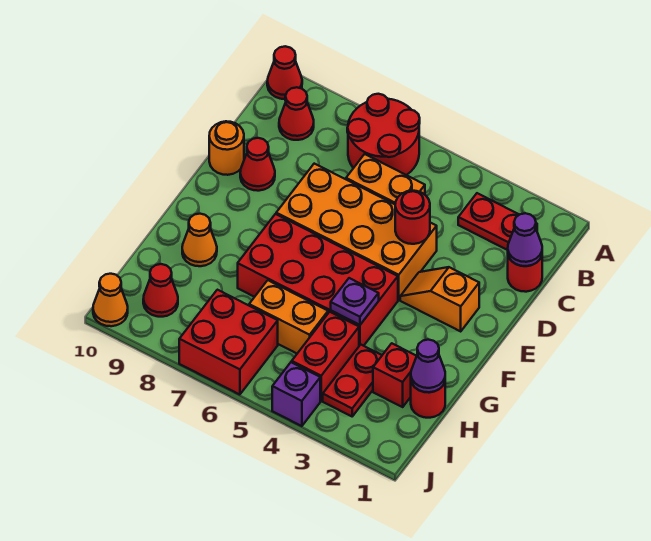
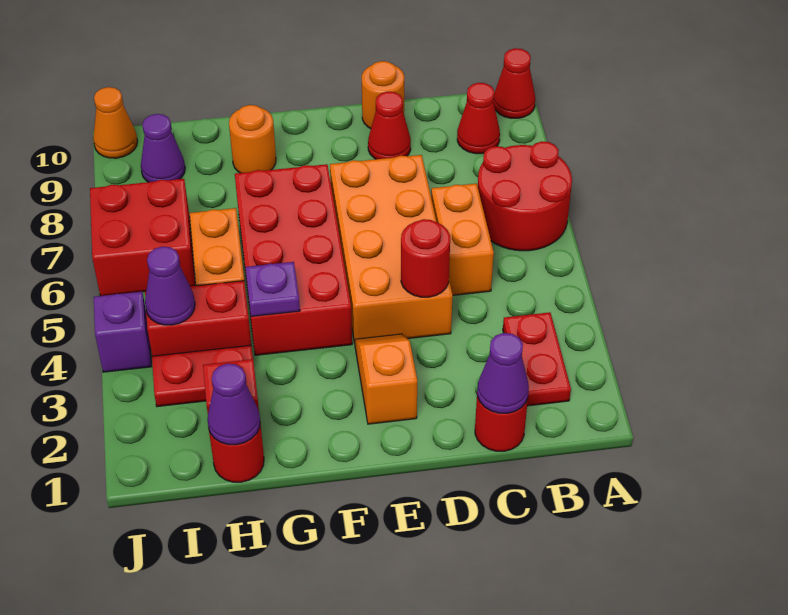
orange 1x1 cone [182,214,217,266] -> orange 1x1 round brick [229,105,276,173]
none -> purple 1x1 cone [145,247,195,325]
red 1x1 cone [143,264,178,317] -> purple 1x1 cone [141,114,185,182]

